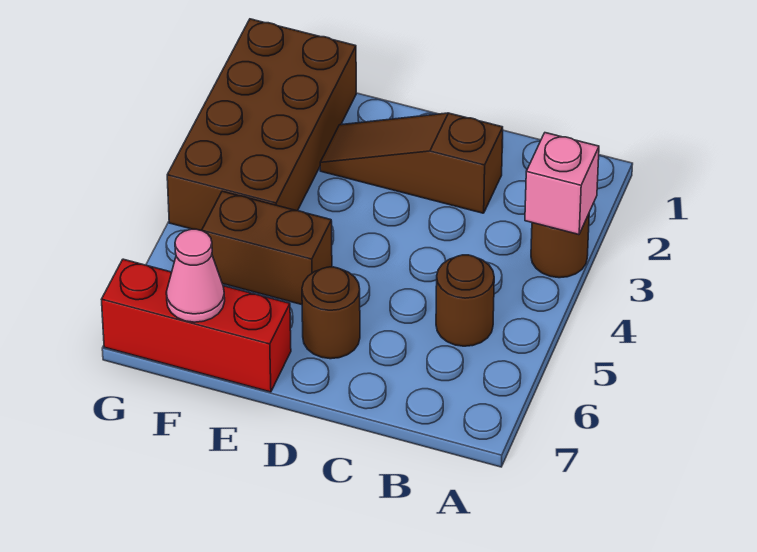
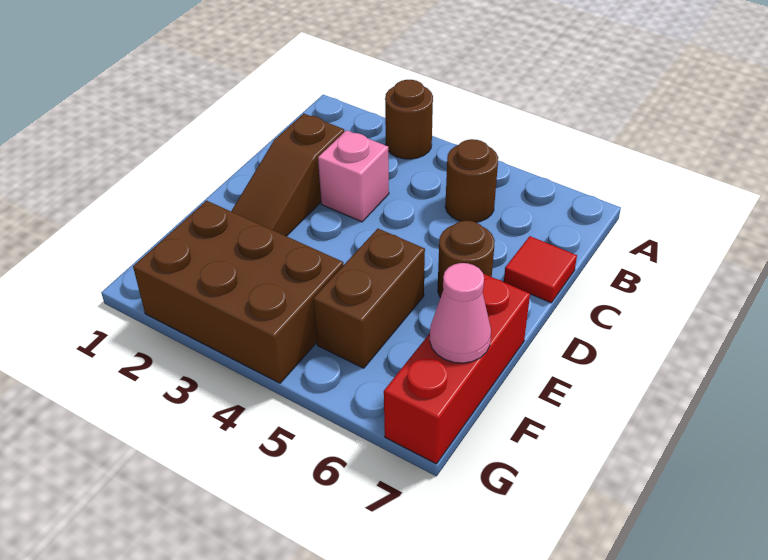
pink 1x1 brick [525,133,599,235] -> pink 1x1 brick moved to [318,130,389,222]
none -> red 1x1 tile [504,236,577,303]
brown 2x4 brick [167,19,356,231] -> brown 2x3 brick [133,201,343,383]

